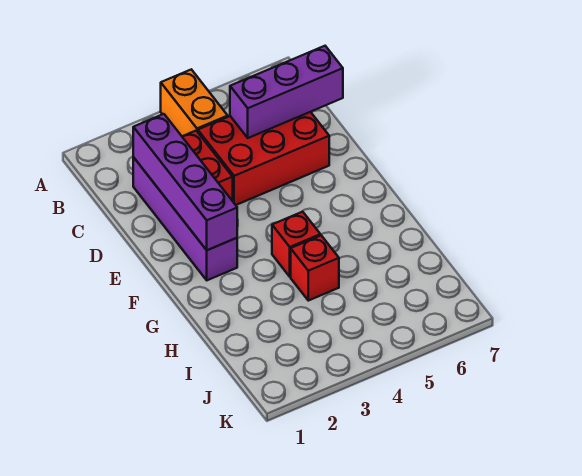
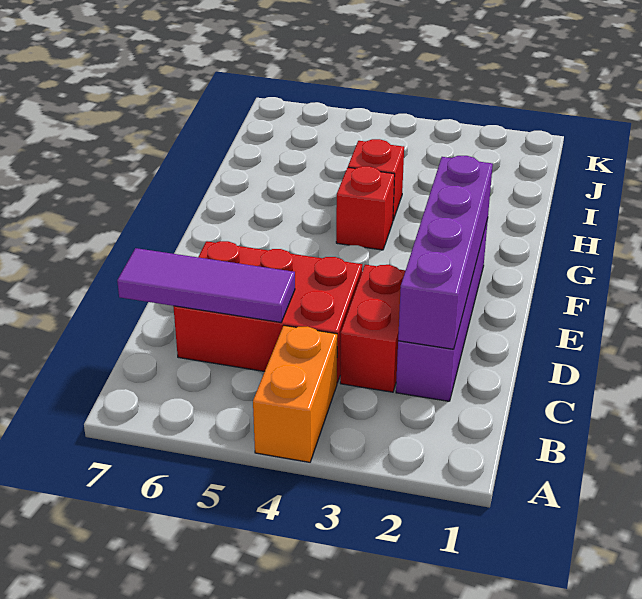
purple 1x3 brick [230,46,343,138] -> purple 1x3 tile [117,248,295,322]

